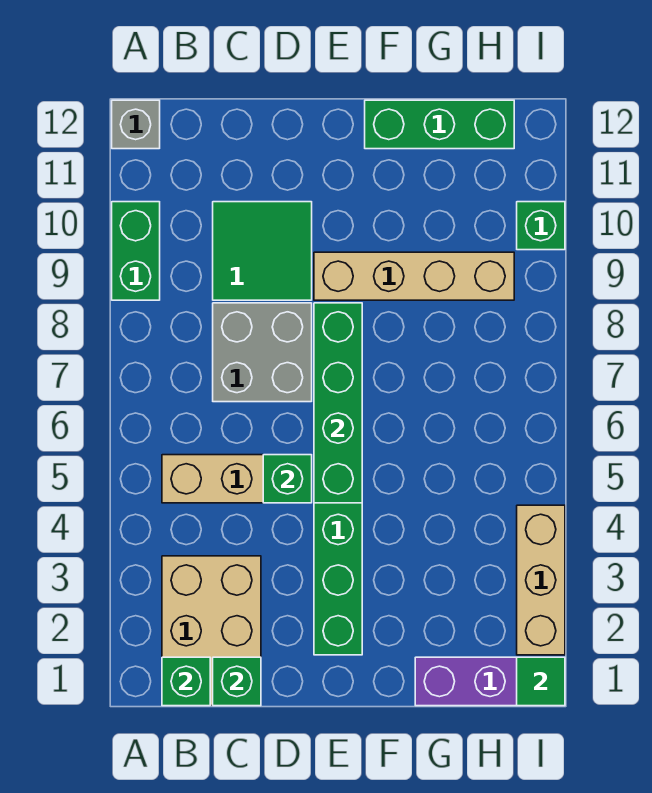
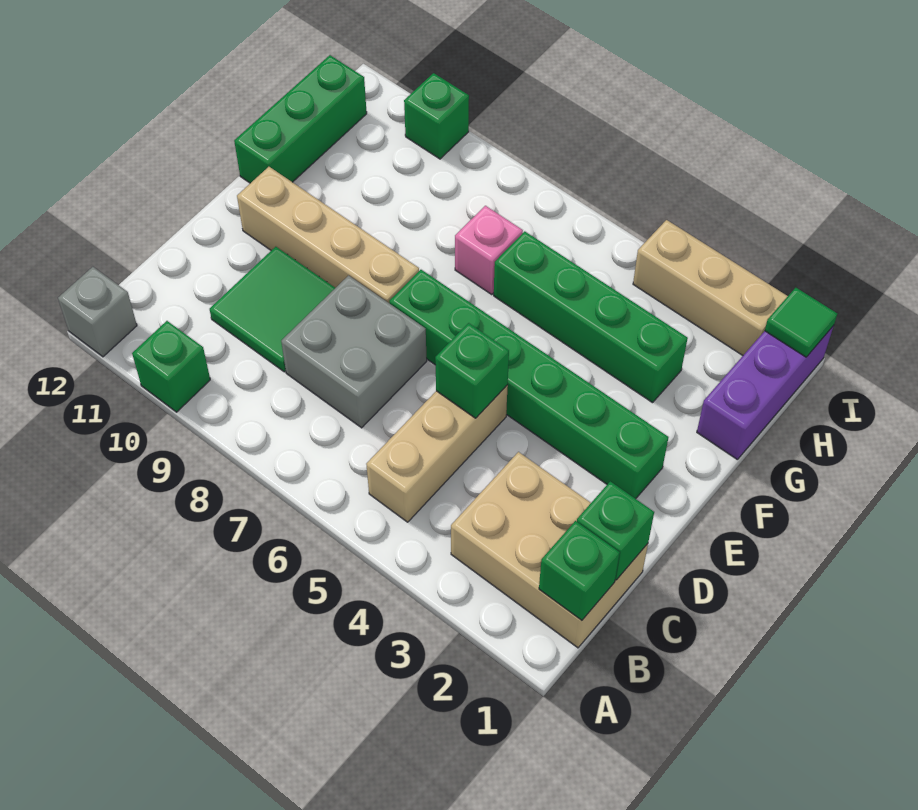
green 1x2 brick [112,202,160,300] -> green 1x1 brick [132,321,210,412]
green 1x4 brick [314,303,362,503] -> green 1x4 brick moved to [494,231,688,403]
tan 1x4 brick [314,252,514,300] -> tan 1x4 brick turned to [237,167,419,303]
none -> pink 1x1 brick [455,206,523,294]

